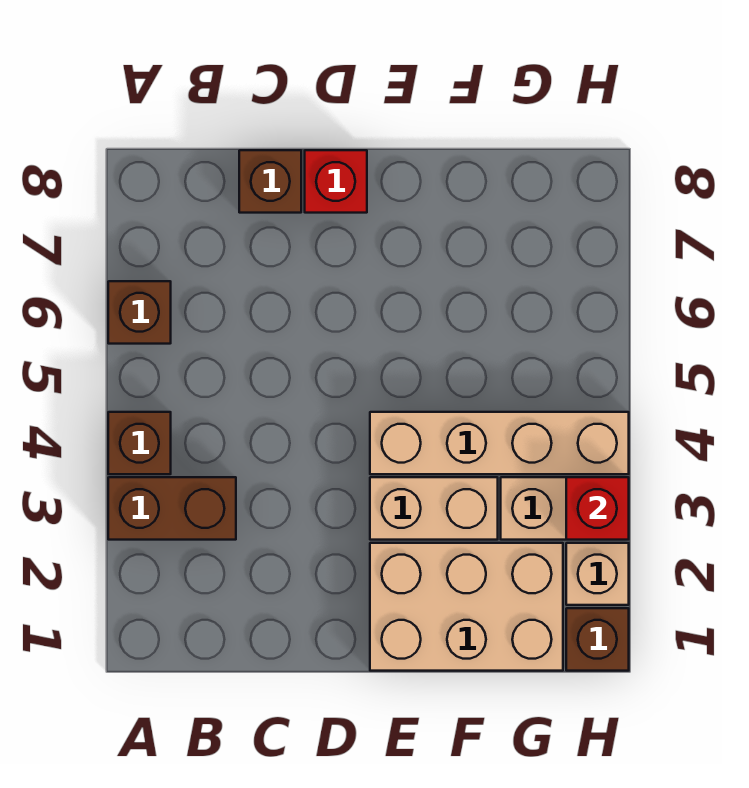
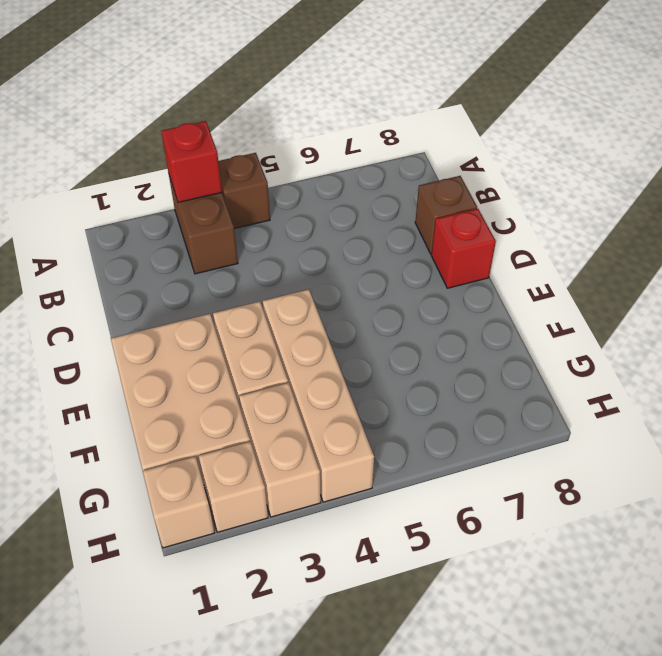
brown 1x1 brick [108,281,171,344] -> none
brown 1x1 brick [566,608,629,671] -> tan 1x1 brick [143,456,214,548]
red 1x1 brick [566,477,629,540] -> red 1x1 brick moved to [161,121,222,202]

